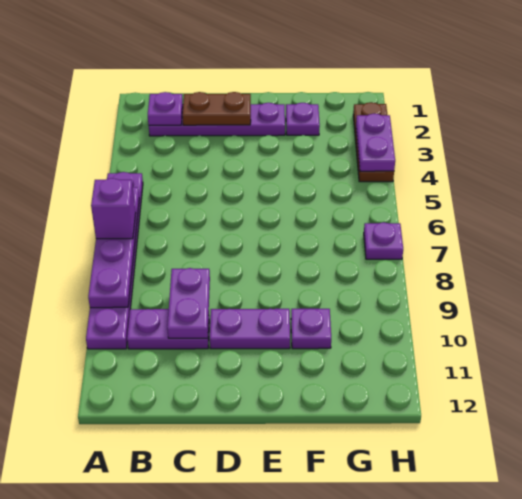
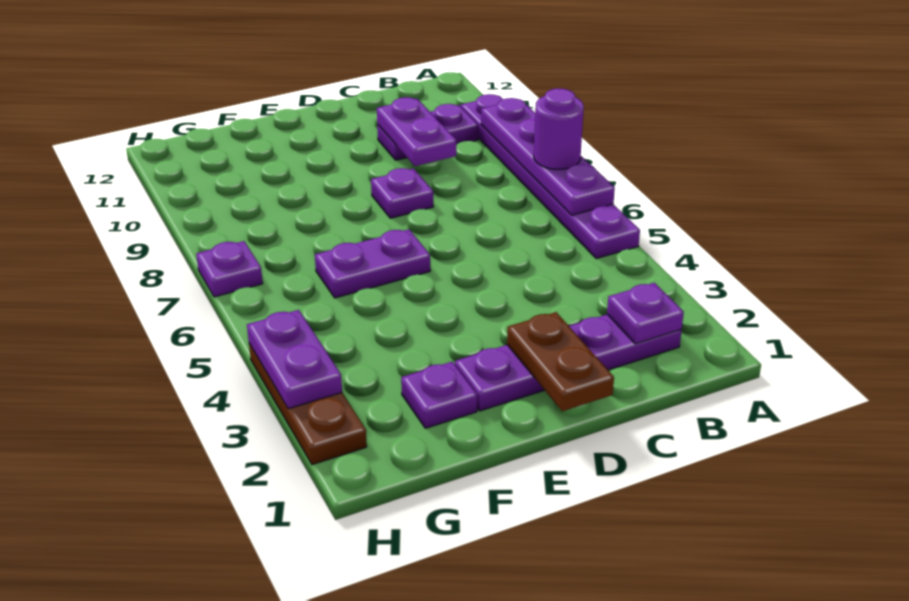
purple 1x1 brick [91,178,136,239] -> purple 1x1 round brick [534,89,584,169]
brown 1x2 plate [182,92,251,125] -> brown 1x2 plate turned to [507,312,614,411]
purple 1x2 plate [210,309,290,349] -> purple 1x2 plate moved to [315,229,430,298]
purple 1x1 plate [291,309,331,349] -> purple 1x1 plate moved to [371,168,433,218]

